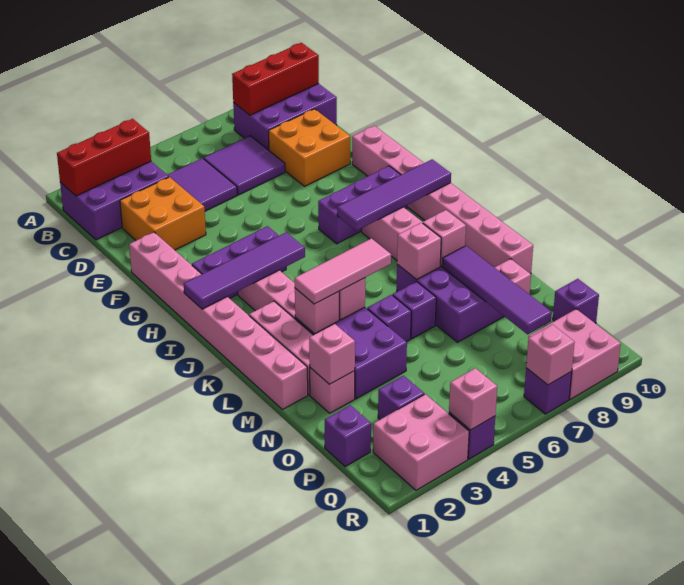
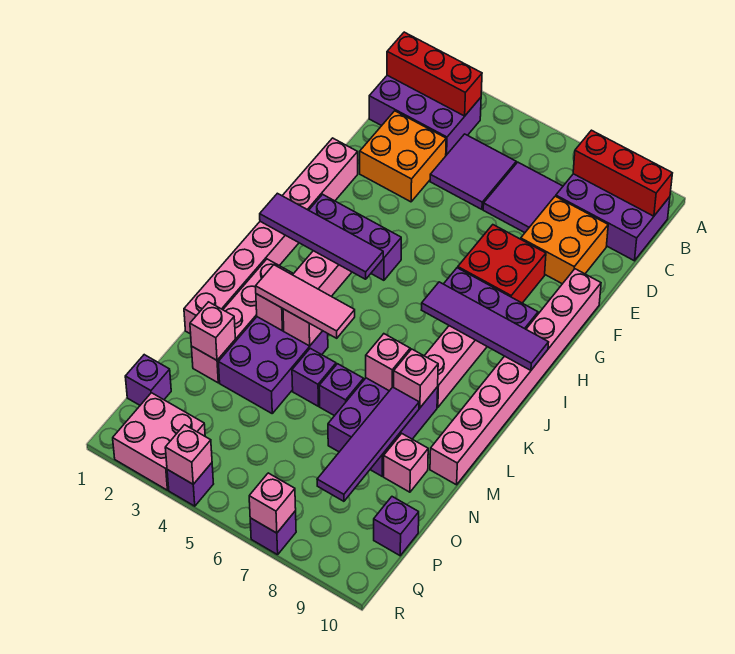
none -> red 2x2 brick [458,225,546,303]
purple 1x1 brick [378,376,424,420] -> none
pink 2x2 brick [528,309,621,399] -> none

